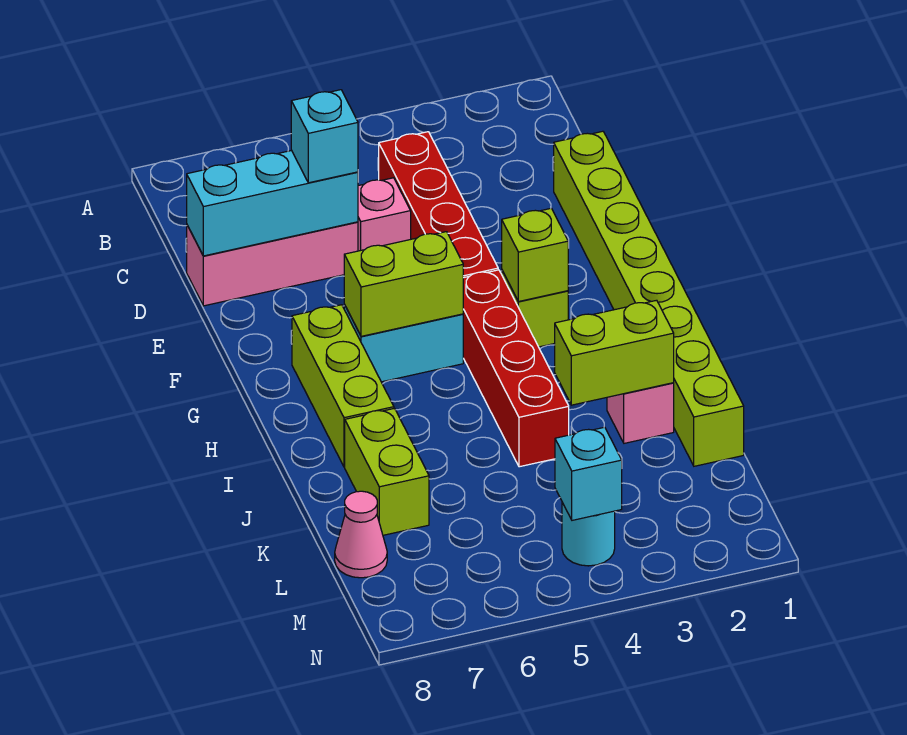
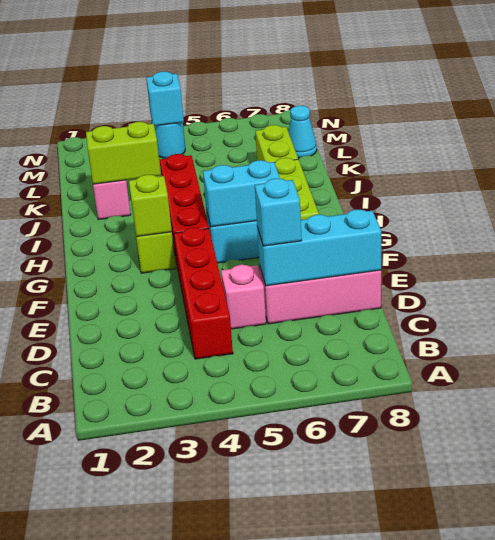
lime 1x8 brick [554,131,744,466] -> none
lime 1x2 brick [344,232,463,336] -> cyan 1x2 brick [203,160,280,227]
pink 1x1 cone [335,491,387,578] -> cyan 1x1 cone [288,106,317,158]

